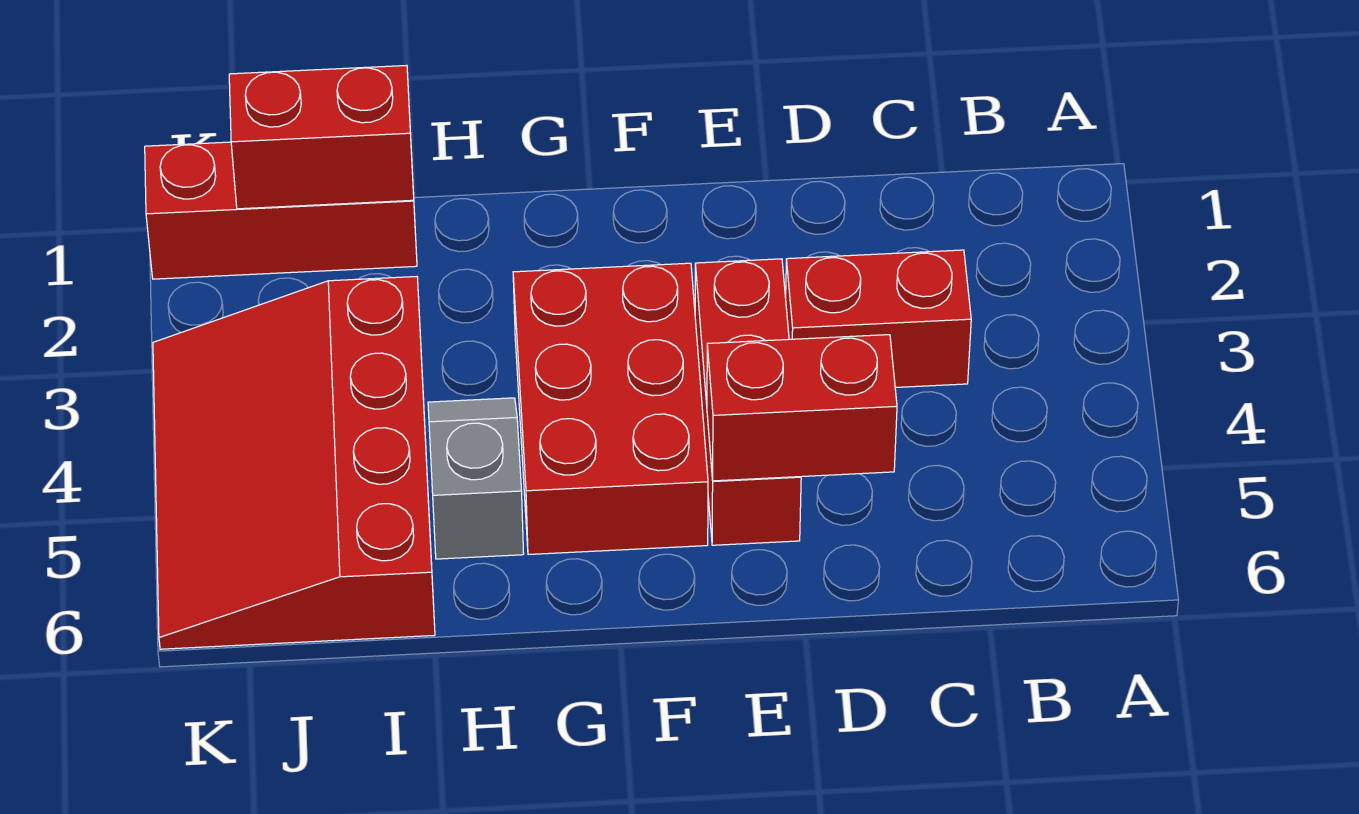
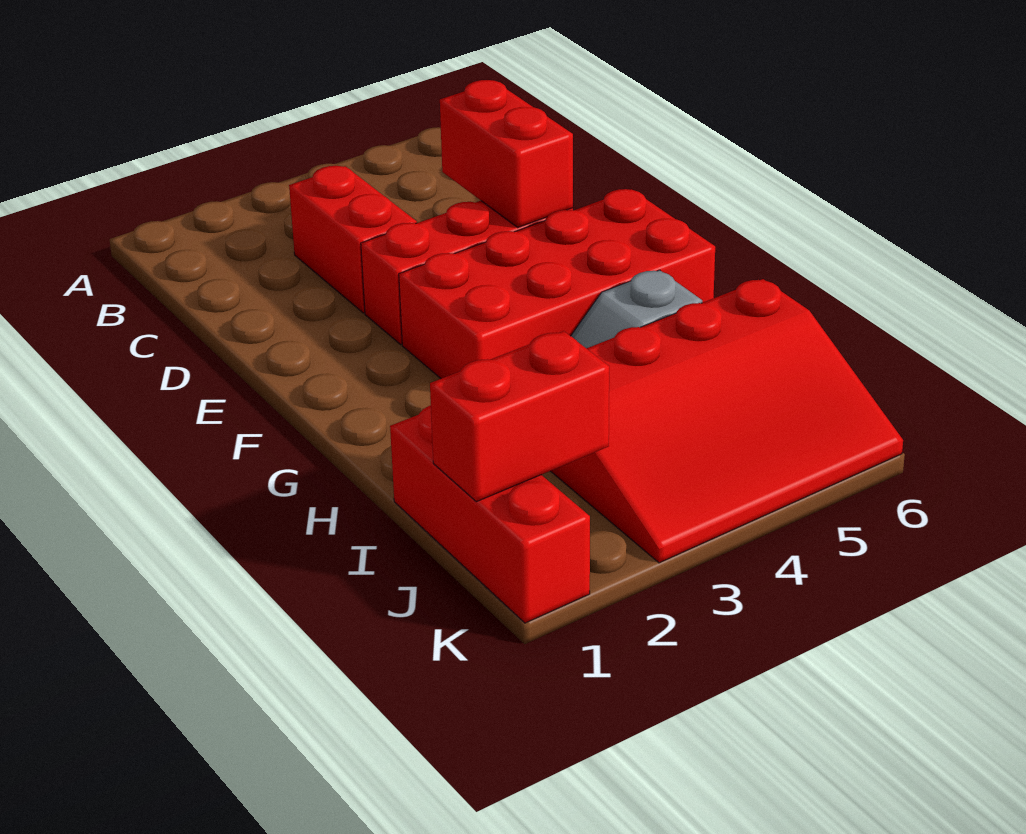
red 2x3 brick [513,263,708,555] -> red 2x4 brick [399,189,715,379]
red 1x2 brick [229,65,414,209] -> red 1x2 brick turned to [430,331,609,502]

